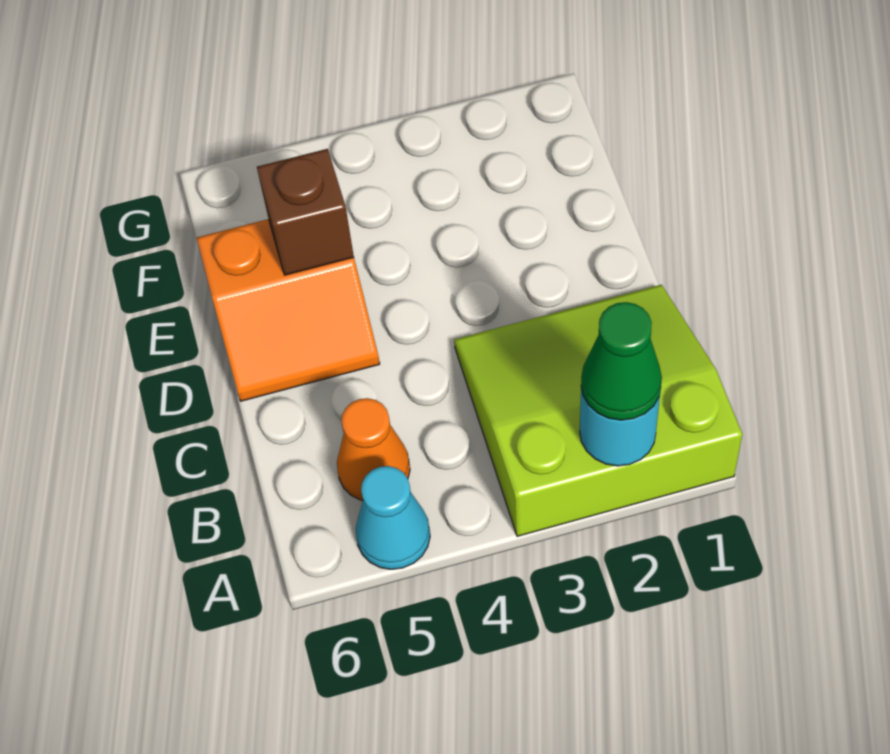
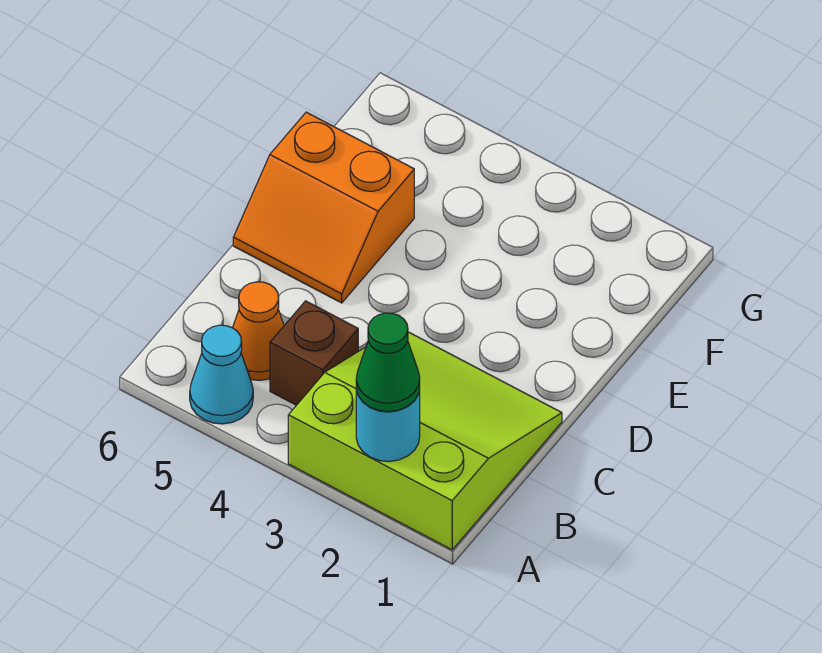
brown 1x1 brick [257,149,354,275] -> brown 1x1 brick moved to [270,301,358,405]

